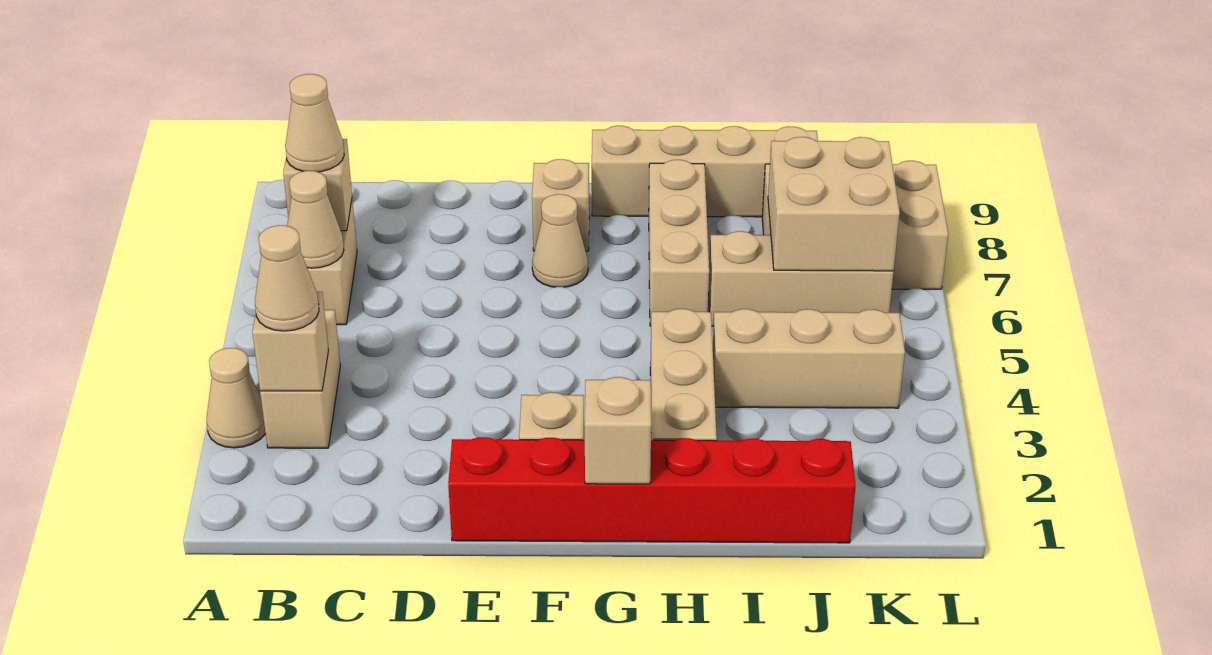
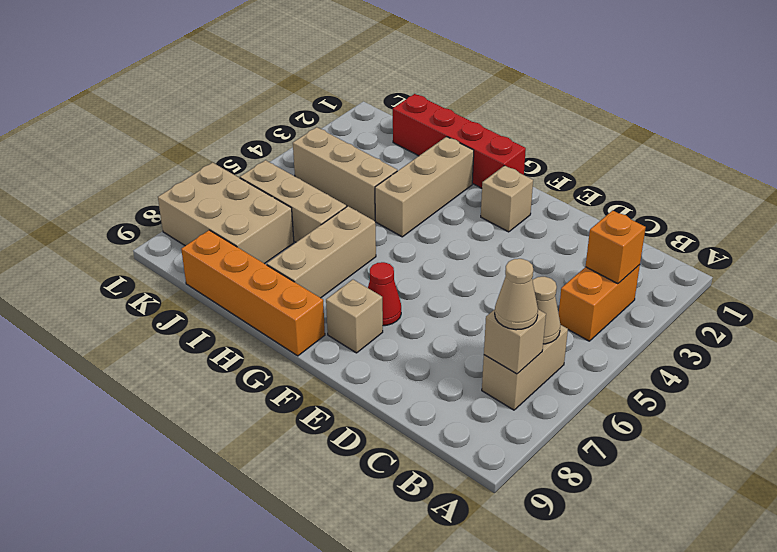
tan 1x1 cone [207,348,266,448] -> none
tan 1x2 brick [260,310,340,448] -> orange 1x2 brick [559,265,640,341]
tan 1x1 brick [252,292,328,391] -> orange 1x1 brick [586,211,646,284]
tan 1x1 cone [255,225,319,331] -> none
red 1x6 brick [448,437,856,543] -> red 1x4 brick [393,94,526,188]
tan 1x1 cone [532,194,588,287] -> red 1x1 cone [368,262,401,326]
tan 1x1 brick [585,377,651,484] -> none
tan 1x4 brick [592,126,818,217] -> orange 1x4 brick [181,230,325,356]
tan 2x2 brick [768,137,900,271] -> none

